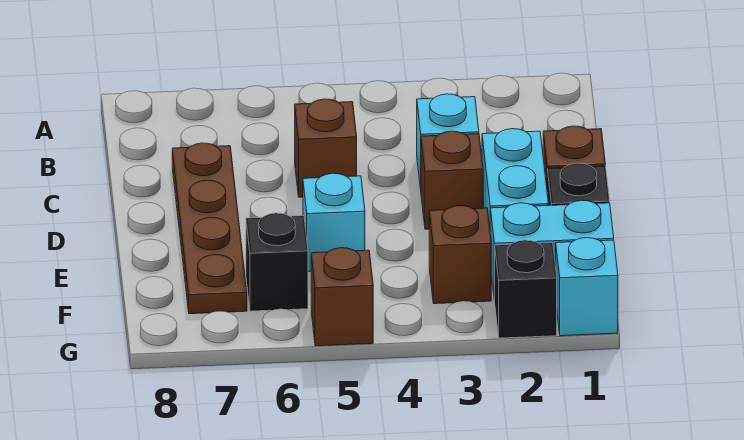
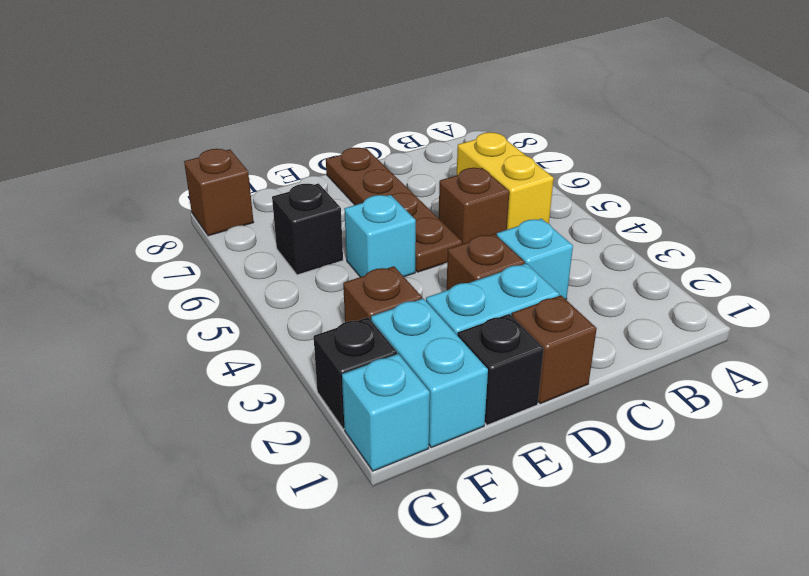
none -> yellow 1x2 brick [457,132,554,230]
brown 1x4 plate [172,143,247,314] -> brown 1x4 plate turned to [326,148,462,272]
brown 1x1 brick [311,248,373,346] -> brown 1x1 brick moved to [184,149,254,236]

